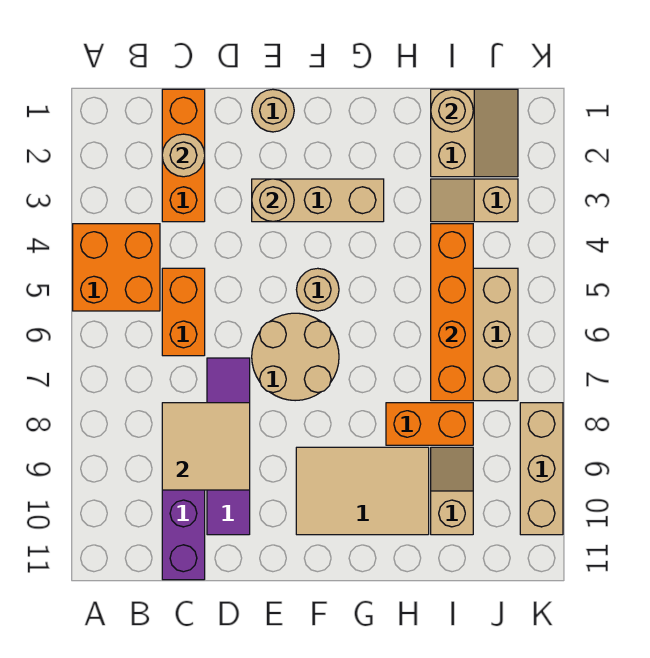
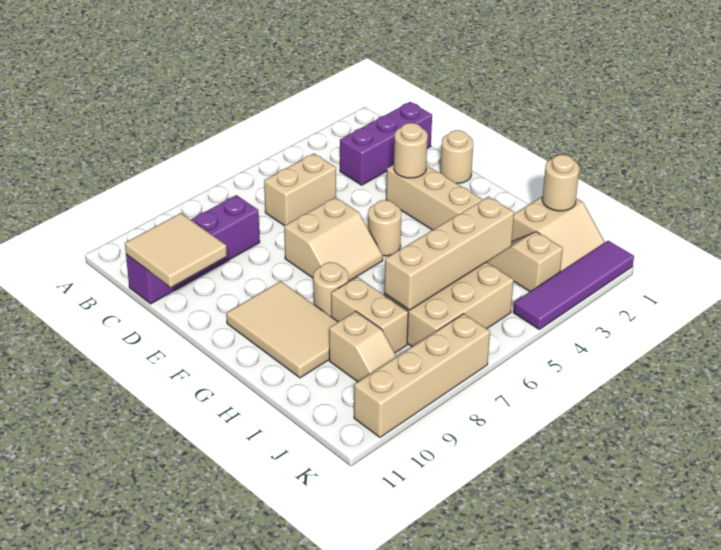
orange 2x2 brick [73,224,160,311] -> none
orange 1x3 brick [162,89,205,222] -> purple 1x3 brick [340,102,432,185]
tan 1x1 round brick [162,134,205,177] -> tan 1x1 round brick moved to [313,262,348,316]
orange 1x2 brick [162,268,205,356] -> tan 1x2 brick [264,154,336,226]
tan 2x2 tile [162,403,250,490] -> tan 2x2 tile moved to [125,213,227,287]
purple 1x4 tile [207,358,250,535] -> purple 1x4 tile moved to [513,241,634,329]
tan 2x2 round brick [252,313,339,401] -> tan 2x2 slope [284,197,383,282]
orange 1x2 brick [386,403,473,445] -> tan 1x2 brick [331,277,408,353]
orange 1x4 brick [431,224,473,401] -> tan 1x4 brick [384,197,514,310]
tan 1x2 slope [431,447,473,535] -> tan 1x2 slope turned to [329,311,397,382]
tan 1x3 brick [520,403,563,535] -> tan 1x4 brick [354,314,490,437]

